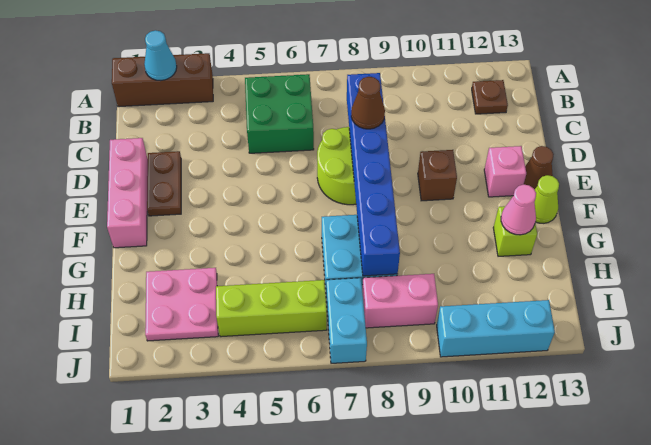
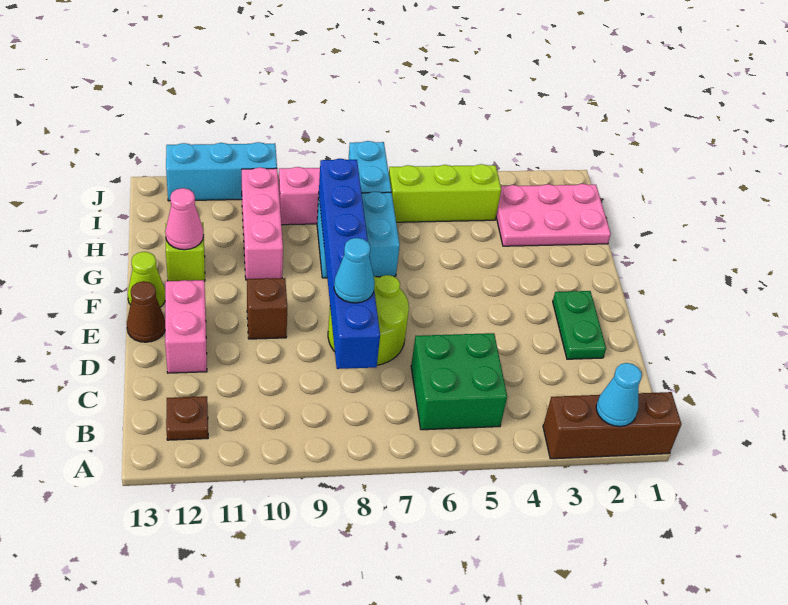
pink 1x3 brick [107,138,148,248] -> pink 1x3 brick moved to [242,167,283,280]
brown 1x2 plate [147,151,181,216] -> green 1x2 plate [553,291,606,359]
brown 1x1 cone [351,77,385,129] -> cyan 1x1 cone [334,238,375,303]
pink 1x1 brick [484,146,526,197] -> pink 1x2 brick [165,280,207,373]
pink 2x2 plate [145,268,218,341] -> pink 2x3 plate [496,184,611,246]

